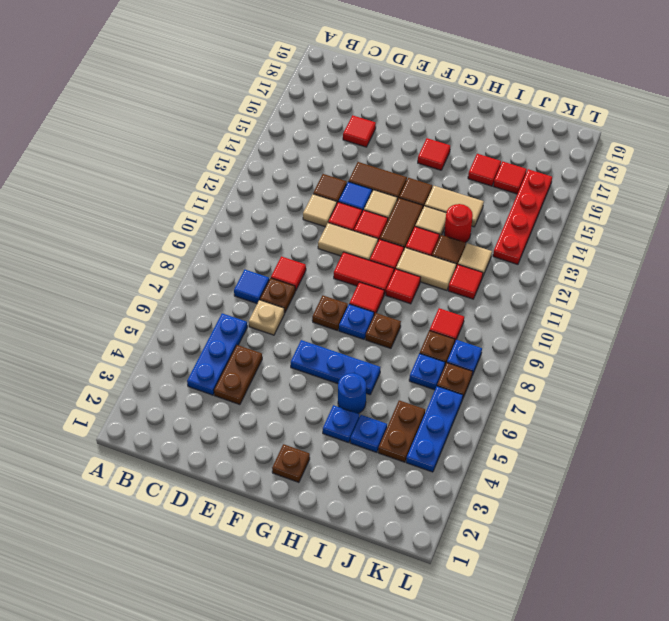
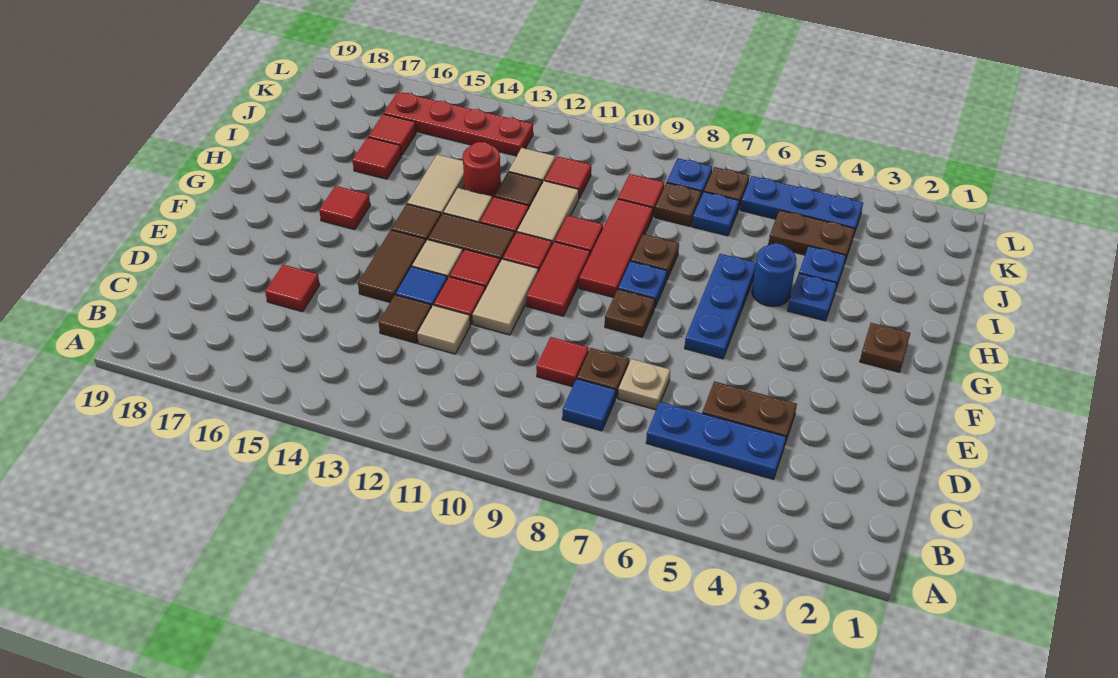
red 1x1 tile [349,282,384,315] -> red 1x3 tile [579,199,653,297]

